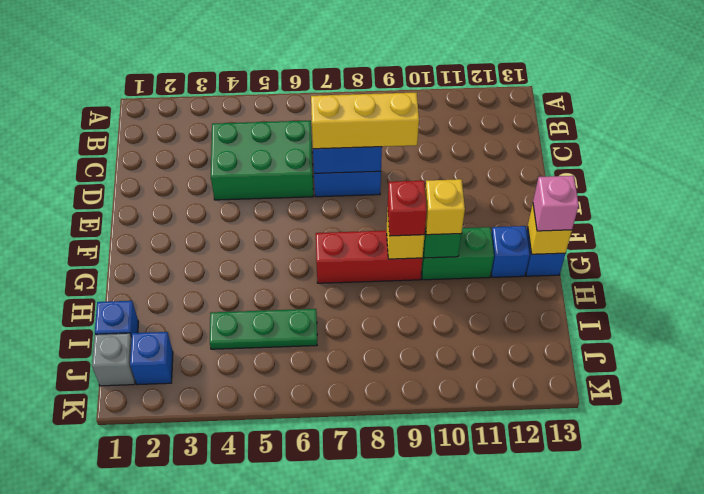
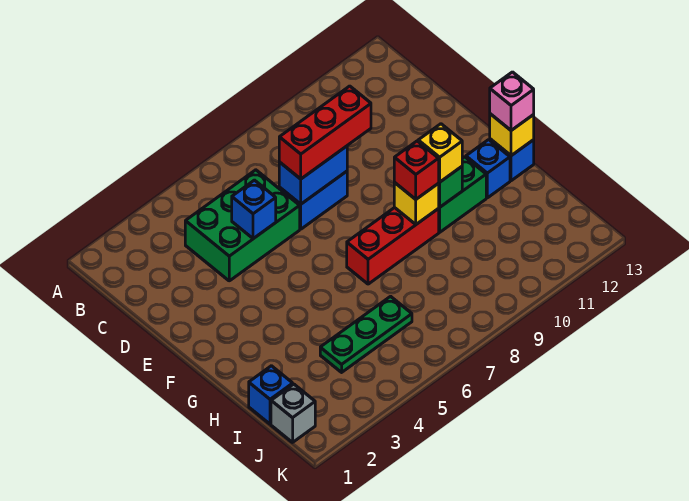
yellow 1x3 brick [311,92,419,149] -> red 1x3 brick [279,86,371,179]
blue 1x1 brick [130,332,173,385] -> blue 1x1 brick moved to [232,180,276,239]

